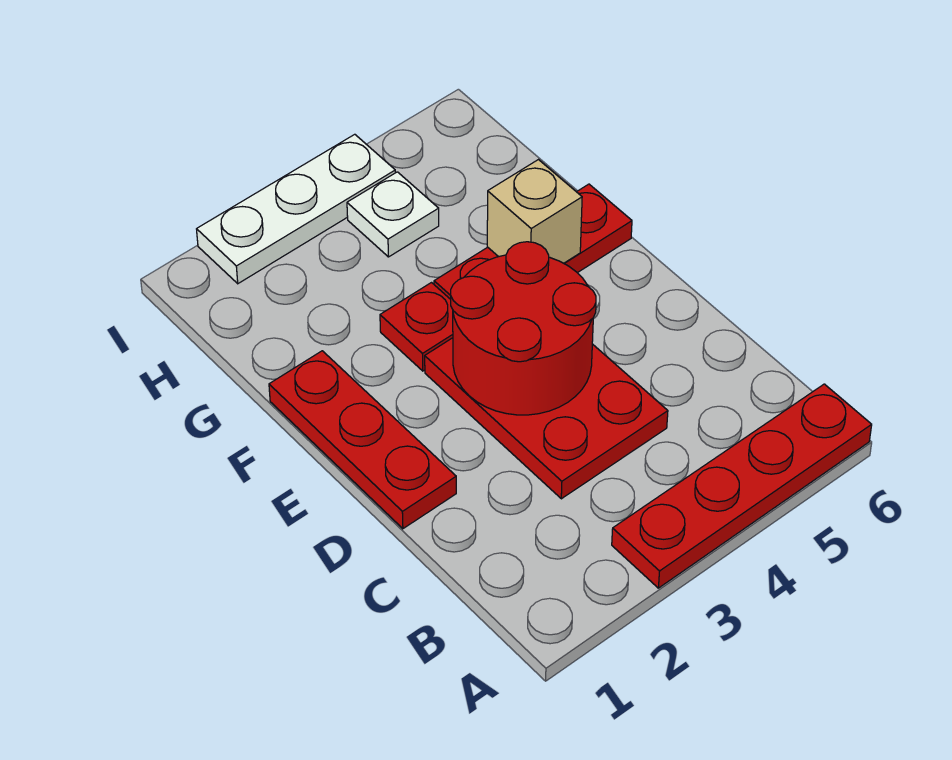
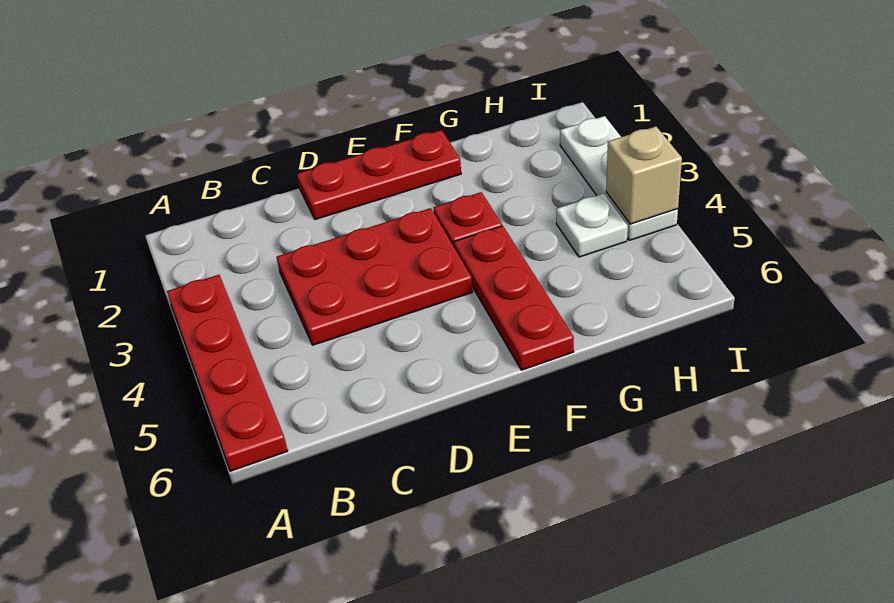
red 2x2 round brick [451,242,596,415] -> none
tan 1x1 brick [487,160,582,263] -> tan 1x1 brick moved to [606,126,682,224]

